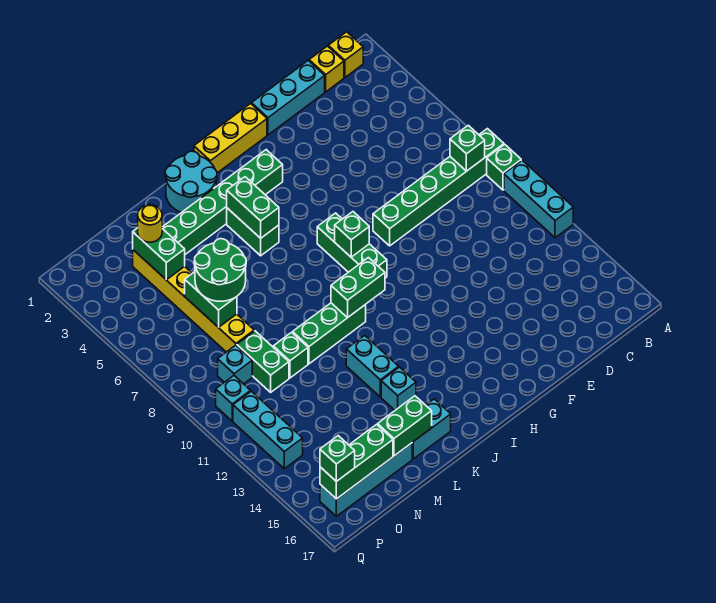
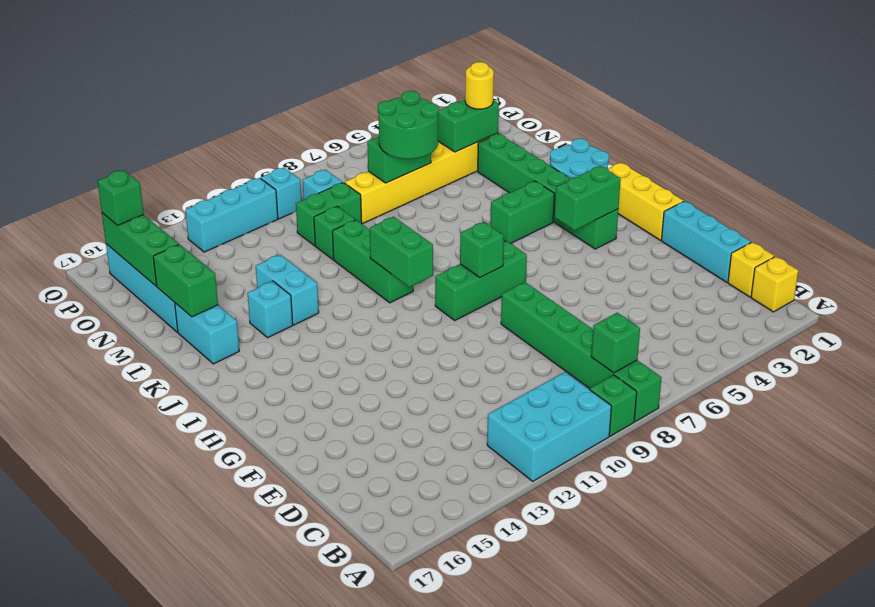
cyan 1x3 brick [504,160,573,238] -> cyan 2x3 brick [487,372,611,481]
green 1x2 brick [227,177,279,238] -> green 1x2 brick moved to [555,166,621,230]
cyan 1x2 brick [346,336,399,397] -> cyan 1x2 brick turned to [256,254,319,325]

